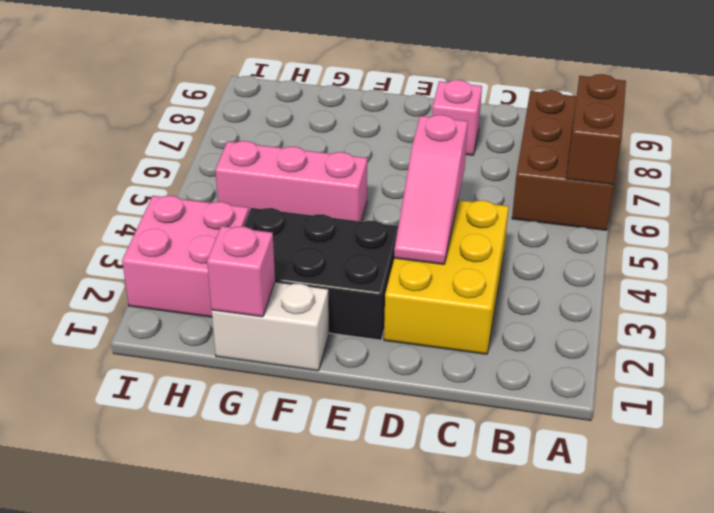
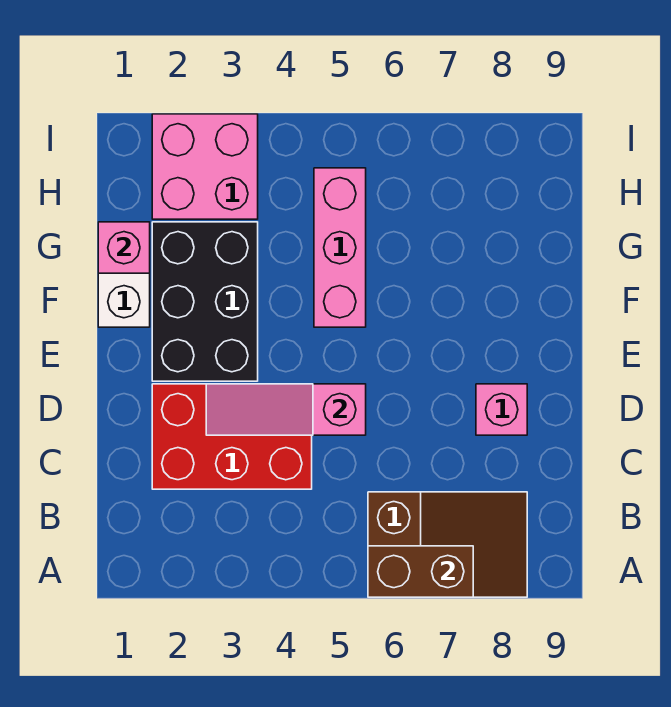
brown 2x3 brick [512,90,614,230] -> brown 2x3 slope [368,492,527,597]
yellow 2x3 brick [384,200,509,354] -> red 2x3 brick [152,384,312,489]

